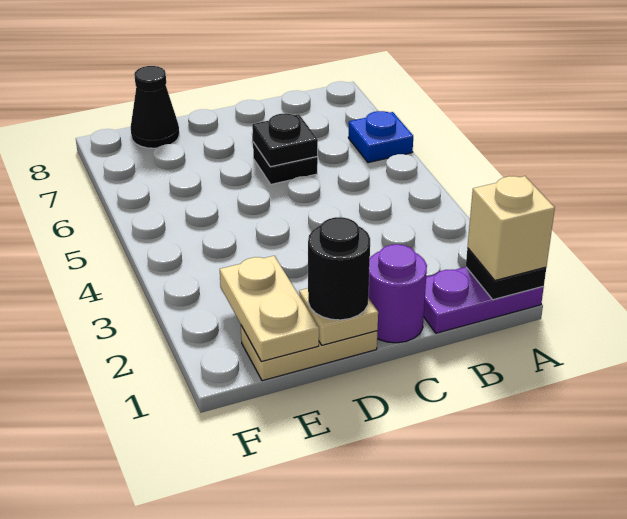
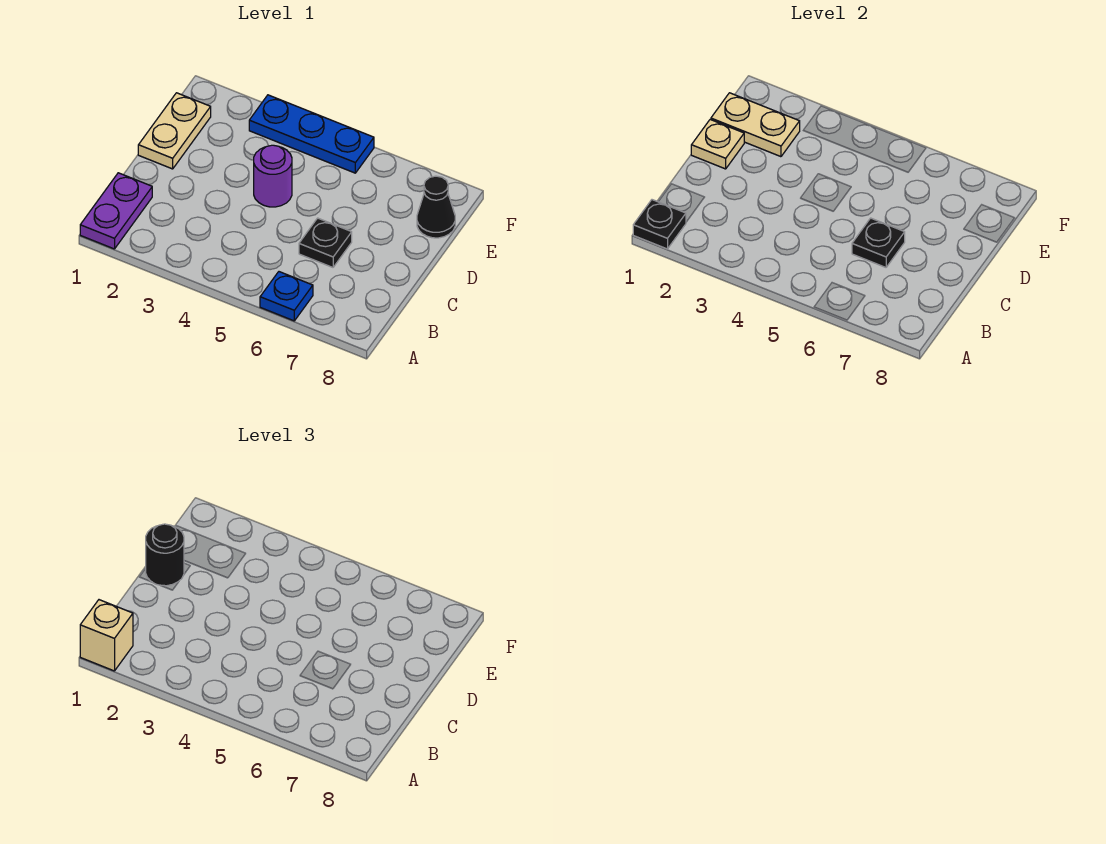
purple 1x1 round brick [368,244,427,343] -> purple 1x1 round brick moved to [254,145,292,207]
none -> blue 1x3 plate [249,95,374,173]

